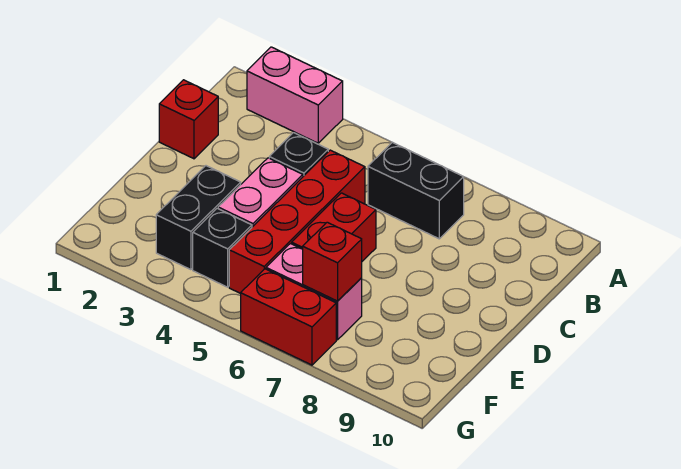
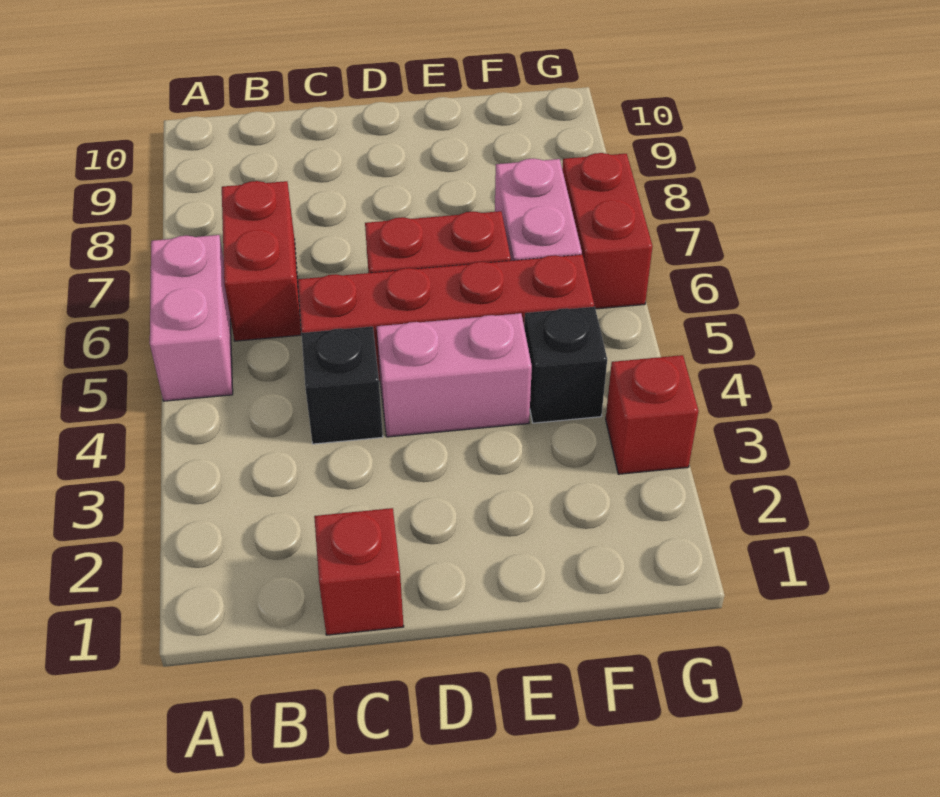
pink 1x2 brick [247,47,343,143] -> pink 1x2 brick moved to [150,235,233,401]
black 1x2 brick [368,142,464,239] -> red 1x2 brick [222,181,301,341]
black 1x2 brick [156,166,241,270] -> none
red 1x1 brick [303,222,362,301] -> red 1x1 brick moved to [606,355,699,474]

